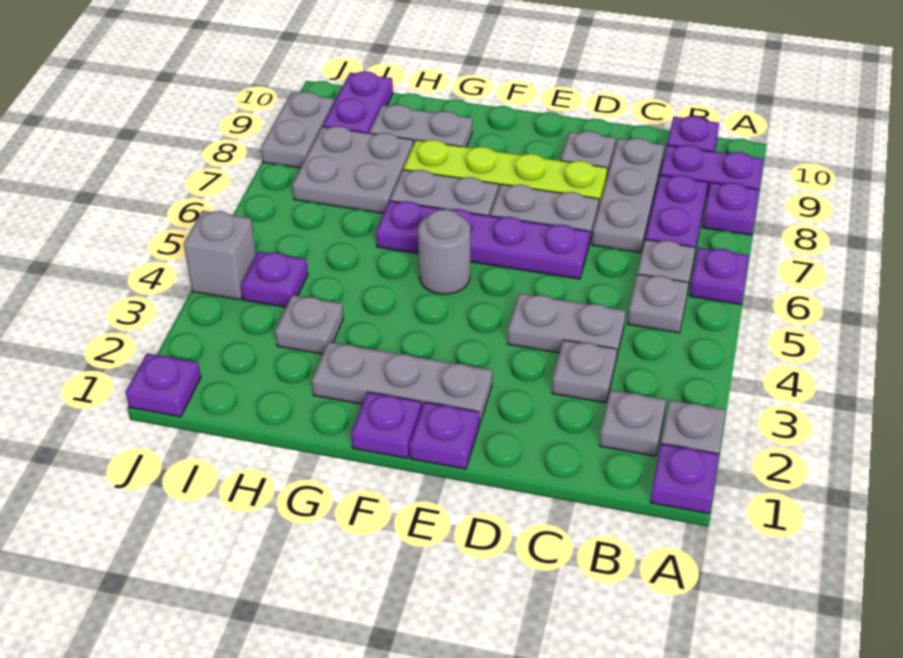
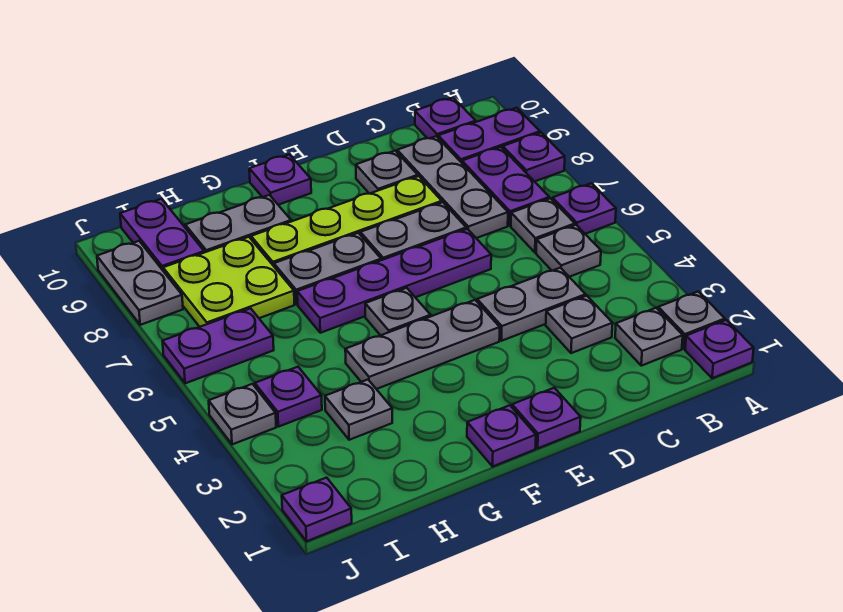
grey 1x3 plate [312,342,492,425] -> grey 1x3 plate moved to [345,300,500,389]
grey 1x1 round brick [418,209,470,294] -> grey 1x1 plate [365,288,431,335]
none -> purple 1x1 plate [249,154,311,205]
grey 2x2 plate [292,126,414,213] -> lime 2x2 plate [163,237,294,327]
none -> purple 1x2 plate [163,308,274,383]
grey 1x1 brick [184,211,256,300] -> grey 1x1 plate [209,384,276,444]

